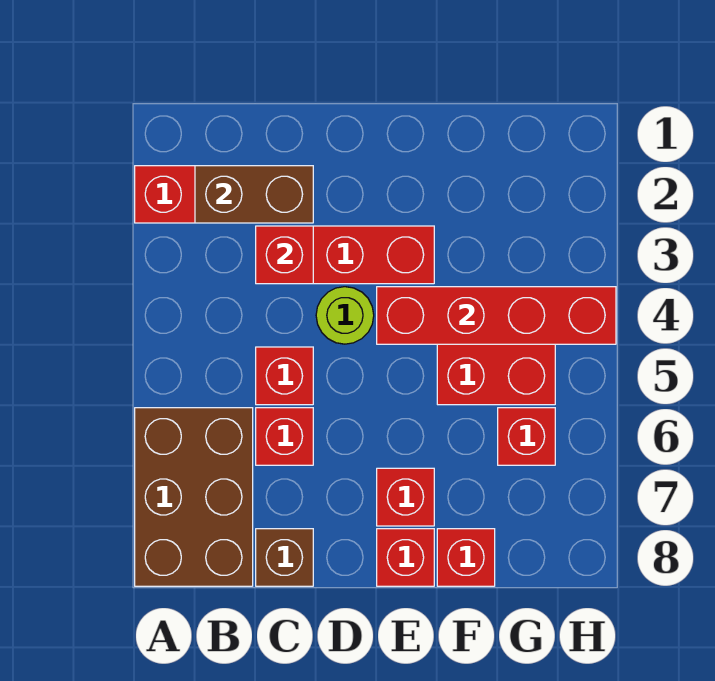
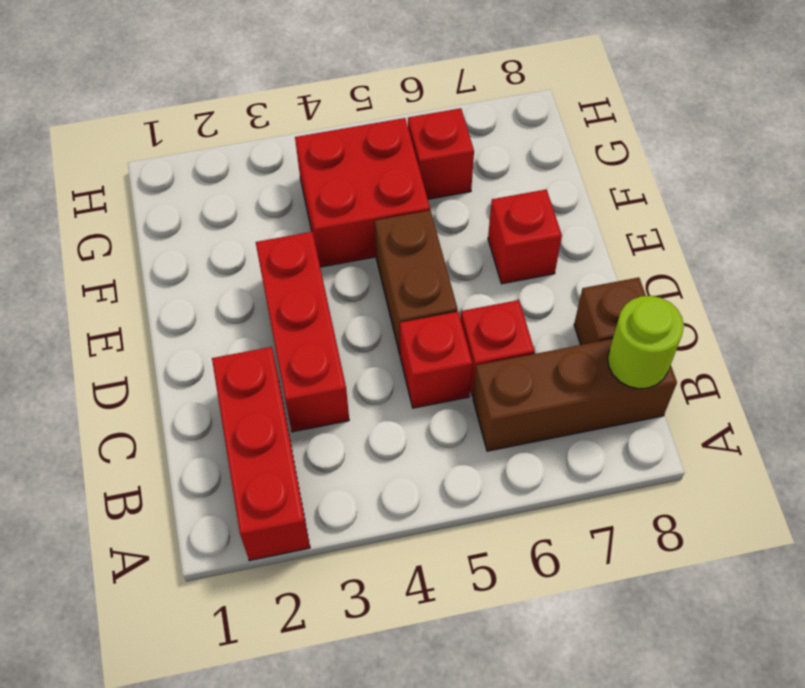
brown 2x3 brick [135,408,253,586] -> brown 1x3 brick [473,339,677,451]
brown 1x2 brick [195,166,313,223] -> brown 1x2 brick moved to [375,211,458,354]
red 1x1 brick [256,226,313,284] -> none
lime 1x1 round brick [316,287,374,344] -> lime 1x1 round brick moved to [608,296,684,389]
red 1x4 brick [377,287,616,344] -> none
red 1x1 brick [377,529,434,586] -> none
red 1x1 brick [437,529,495,586] -> none

